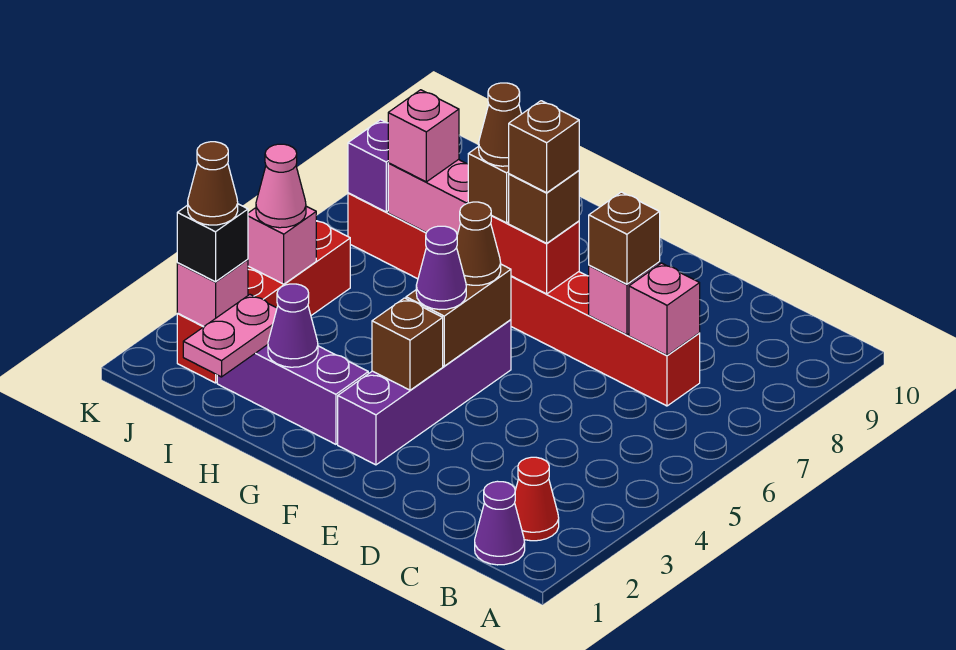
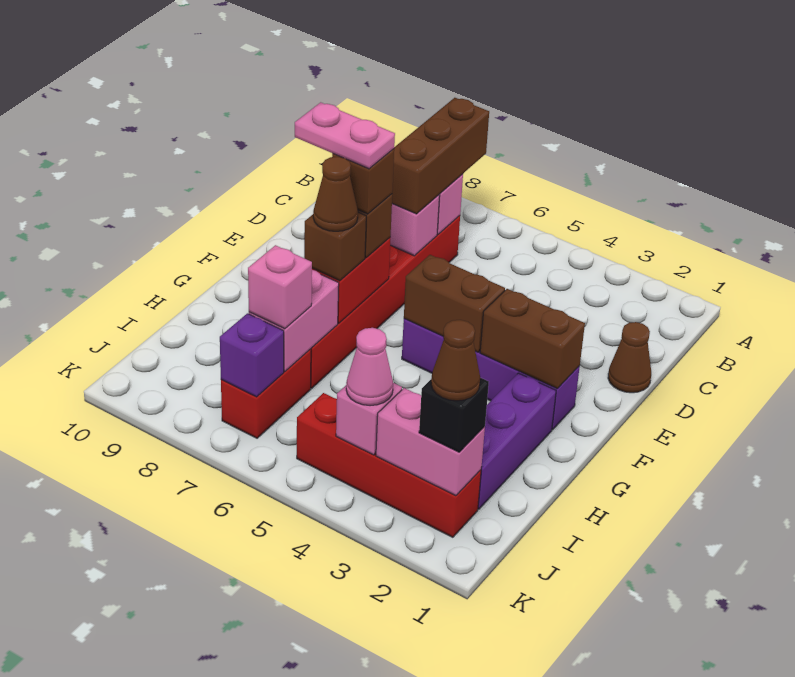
purple 1x1 cone [475,481,525,565] -> none
red 1x1 cone [515,457,559,541] -> none
brown 1x1 brick [589,192,660,284] -> brown 1x3 brick [392,98,489,214]
brown 1x1 brick [372,298,443,390] -> brown 1x2 brick [480,289,585,389]
purple 1x1 cone [416,226,466,310] -> none
brown 1x1 cone [457,202,501,285] -> brown 1x1 cone moved to [608,322,651,393]
purple 1x1 cone [268,284,318,367] -> none
pink 1x2 plate [183,295,277,377] -> pink 1x2 plate moved to [295,102,395,169]
pink 1x1 brick [177,259,248,327] -> pink 1x2 brick [376,388,485,496]

